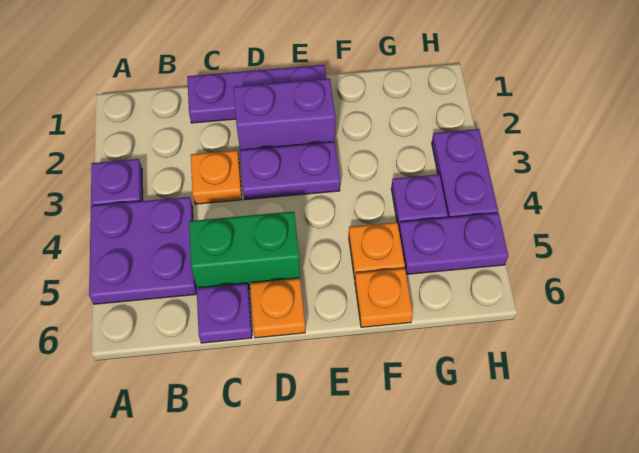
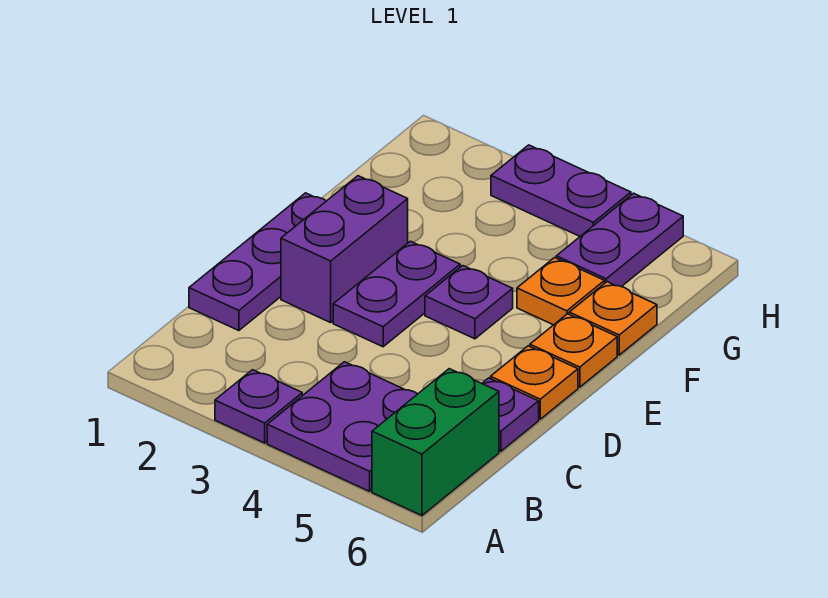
orange 1x1 plate [191,150,242,204] -> orange 1x1 plate moved to [530,314,617,387]
green 1x2 brick [189,212,300,290] -> green 1x2 brick moved to [372,369,499,516]
purple 1x1 plate [391,174,448,228] -> purple 1x1 plate moved to [425,266,513,339]

